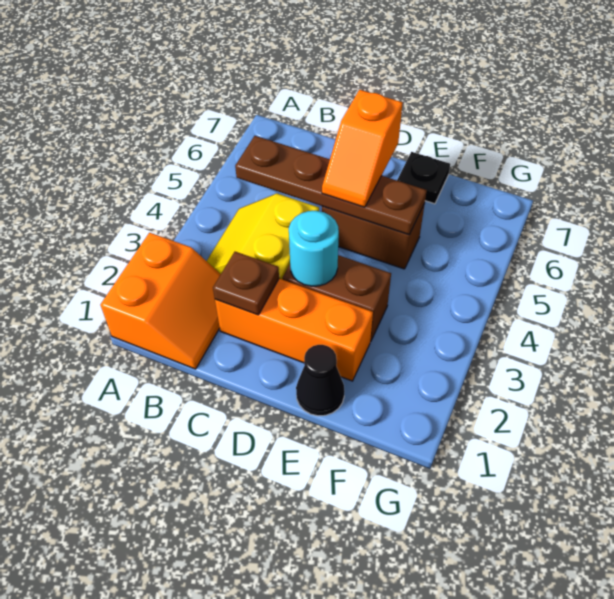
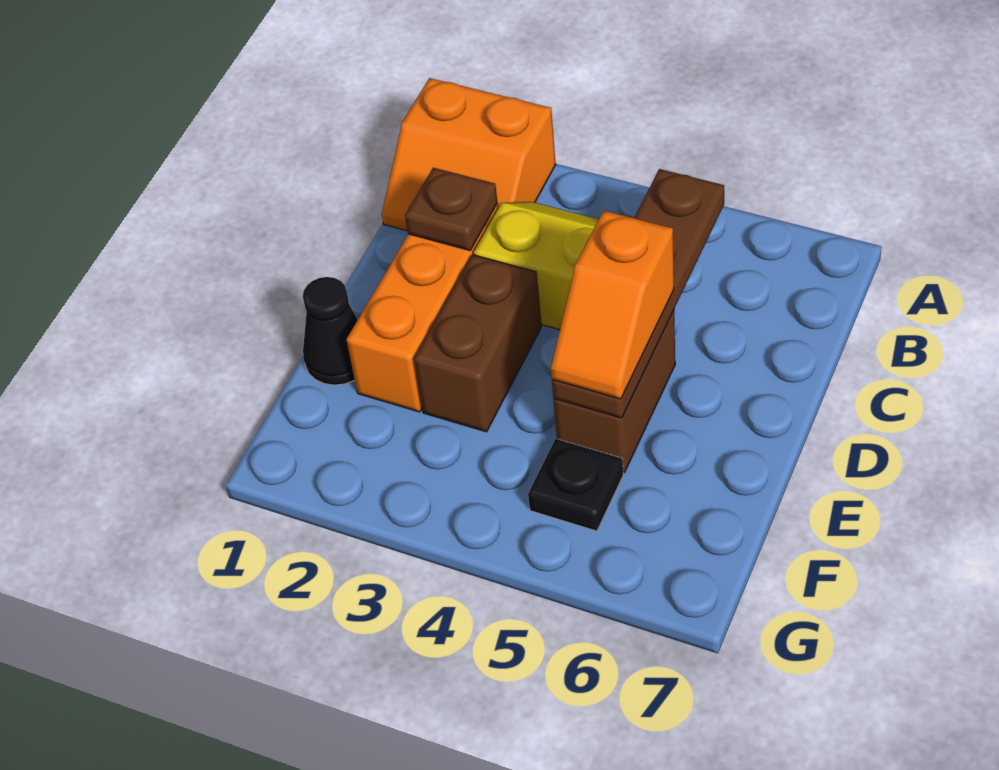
cyan 1x1 round brick [289,211,339,286] -> none
orange 1x2 slope [322,90,403,207] -> orange 1x2 slope turned to [551,211,674,399]
black 1x1 plate [397,152,450,204] -> black 1x1 plate moved to [528,439,623,531]

